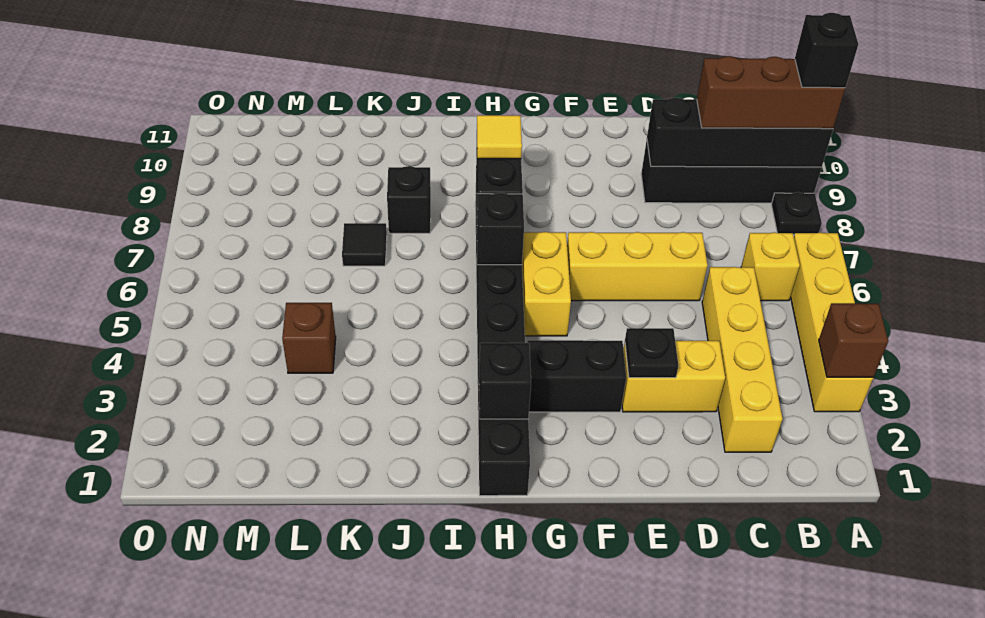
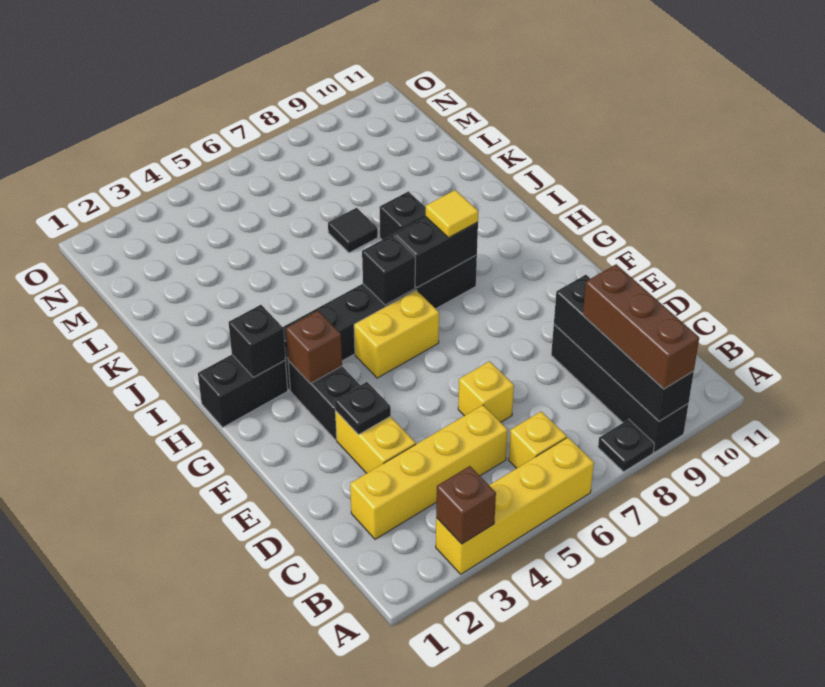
black 1x1 brick [795,13,858,88] -> none
yellow 1x3 brick [567,232,708,301] -> yellow 1x1 brick [458,361,514,422]
brown 1x1 brick [282,303,336,373] -> brown 1x1 brick moved to [286,311,342,384]

